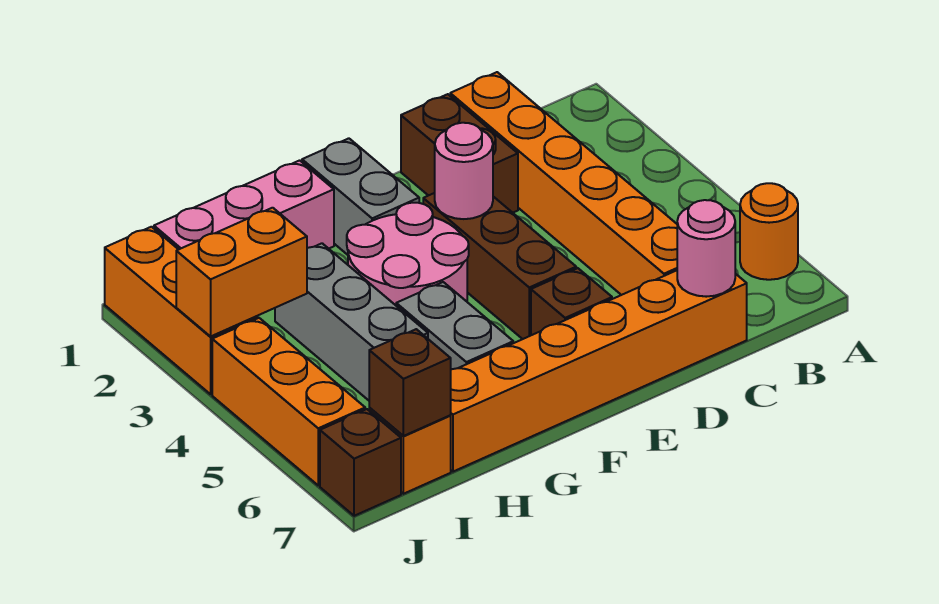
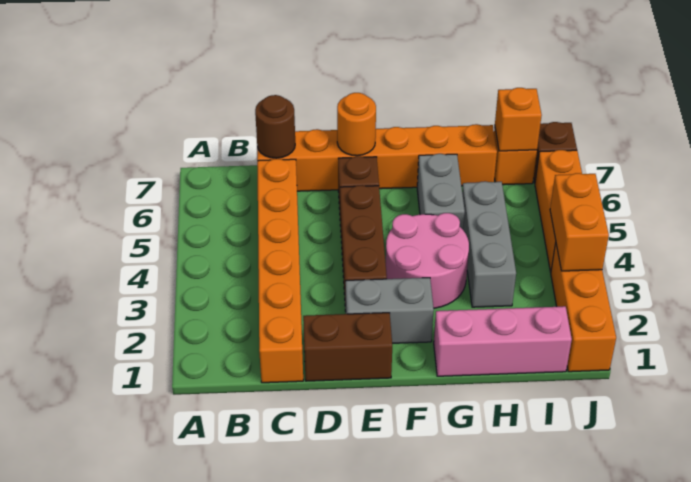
orange 1x1 round brick [740,183,798,280] -> orange 1x1 round brick moved to [337,93,376,156]
pink 1x1 round brick [677,200,735,297] -> brown 1x1 round brick [255,95,295,158]
brown 1x2 brick [401,94,518,213] -> brown 1x2 brick turned to [303,313,392,381]
pink 1x1 round brick [435,123,493,219] -> none
grey 1x2 brick [302,138,419,255] -> grey 1x2 brick turned to [346,278,434,343]
orange 1x2 brick [176,208,307,336] -> orange 1x2 brick turned to [550,173,609,271]
brown 1x1 brick [369,329,451,436] -> orange 1x1 brick [495,88,542,151]

